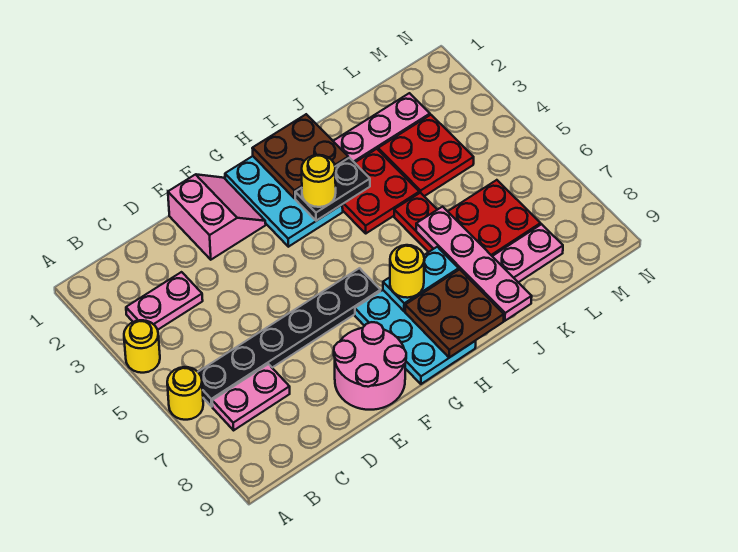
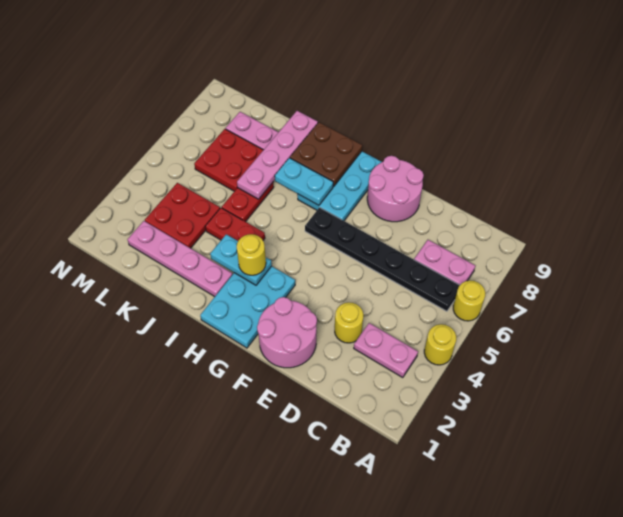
pink 2x2 slope [168,174,266,260] -> pink 2x2 round brick [257,297,317,368]
brown 2x2 plate [252,114,348,198] -> none
black 1x2 plate [295,158,370,221] -> cyan 1x2 plate [210,234,272,285]
yellow 1x1 round brick [390,245,424,298] -> yellow 1x1 round brick moved to [335,302,364,343]
red 2x2 plate [342,149,419,233] -> red 1x2 plate [205,208,265,241]

